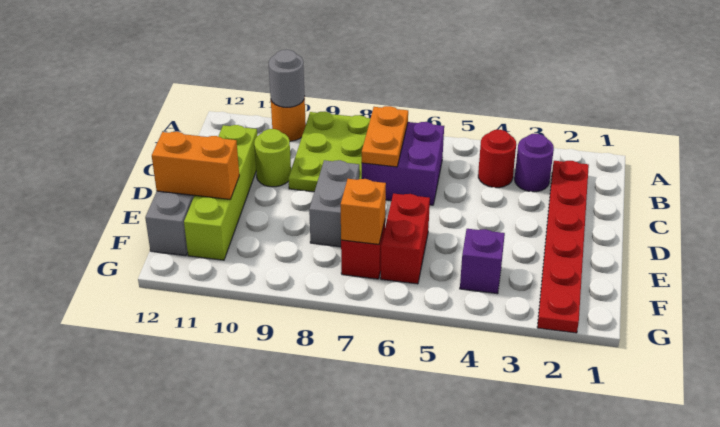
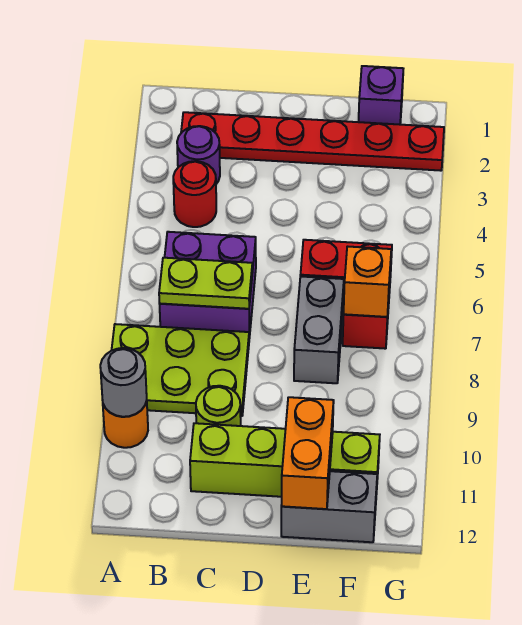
orange 1x2 plate [362,106,408,167] -> lime 1x2 plate [159,258,252,309]
grey 1x2 brick [309,160,359,247] -> grey 1x2 brick turned to [294,276,344,383]
purple 1x1 brick [460,229,505,294] -> purple 1x1 brick moved to [359,66,403,125]

